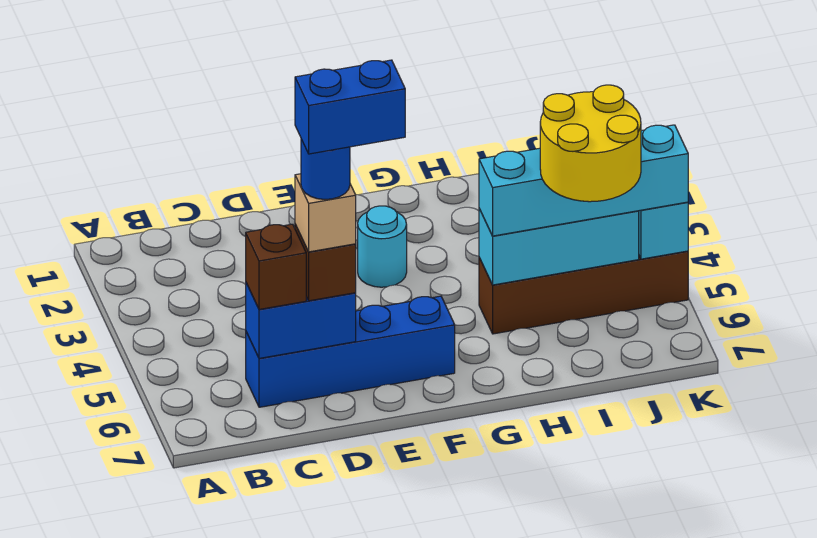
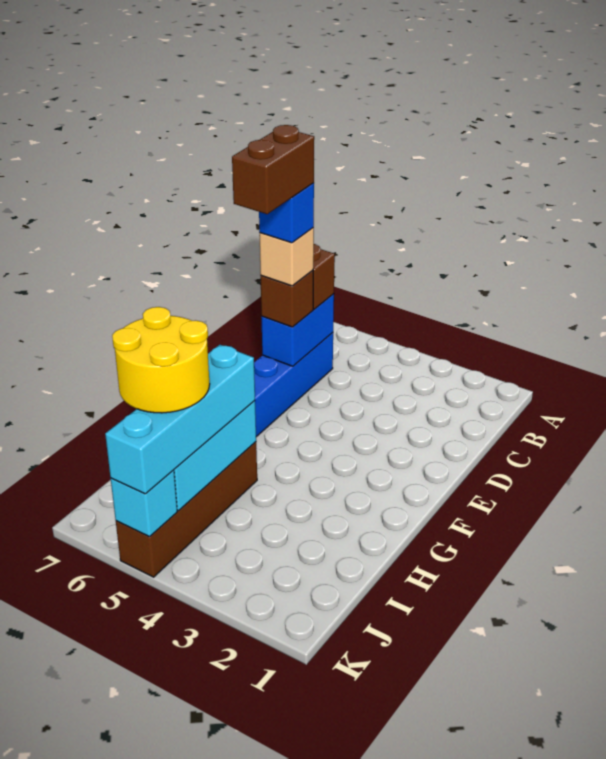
blue 1x1 round brick [301,139,350,199] -> blue 1x1 brick [259,183,314,243]
blue 1x2 brick [295,60,405,154] -> brown 1x2 brick [232,125,314,214]
cyan 1x1 round brick [358,206,407,287] -> none

